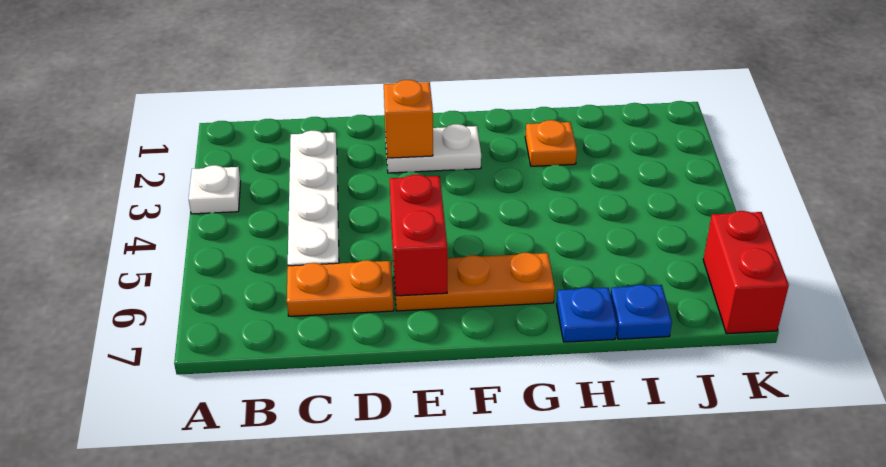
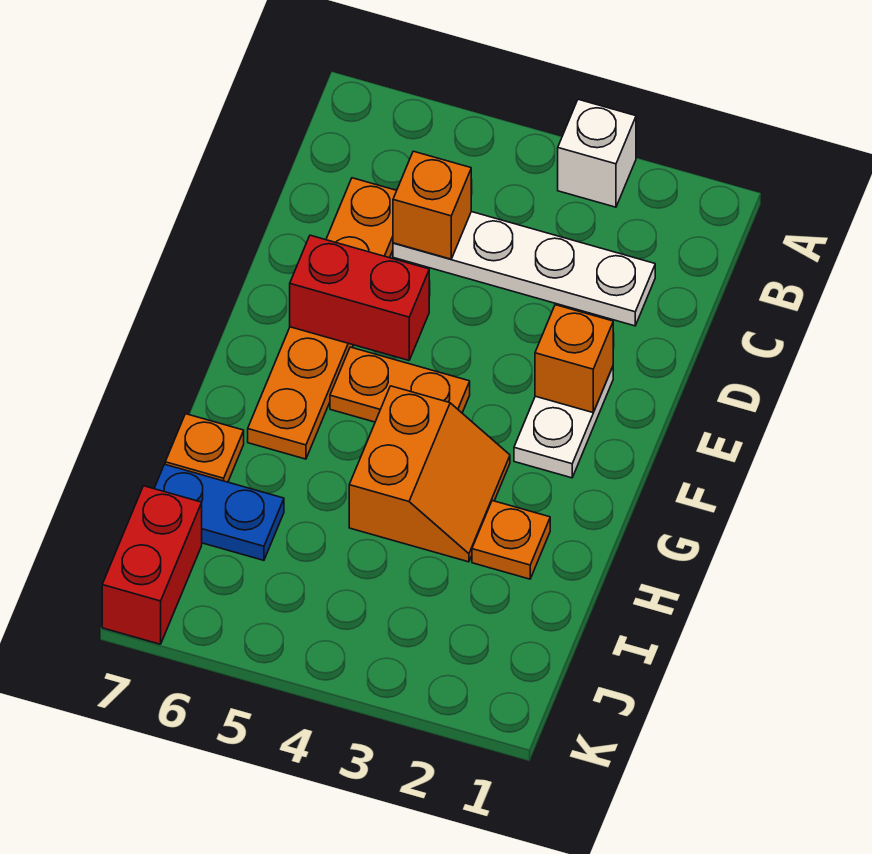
white 1x1 plate [189,165,241,214] -> white 1x1 brick [558,99,636,207]
none -> orange 1x1 brick [393,151,471,259]
none -> orange 1x2 plate [330,347,470,422]
none -> orange 2x2 slope [349,386,510,562]
blue 1x1 plate [557,287,617,342] -> orange 1x1 plate [165,414,244,482]
blue 1x1 plate [610,285,672,339] -> blue 1x2 plate [154,464,284,560]
red 1x2 brick [703,211,789,334] -> red 1x2 brick turned to [102,486,202,644]

